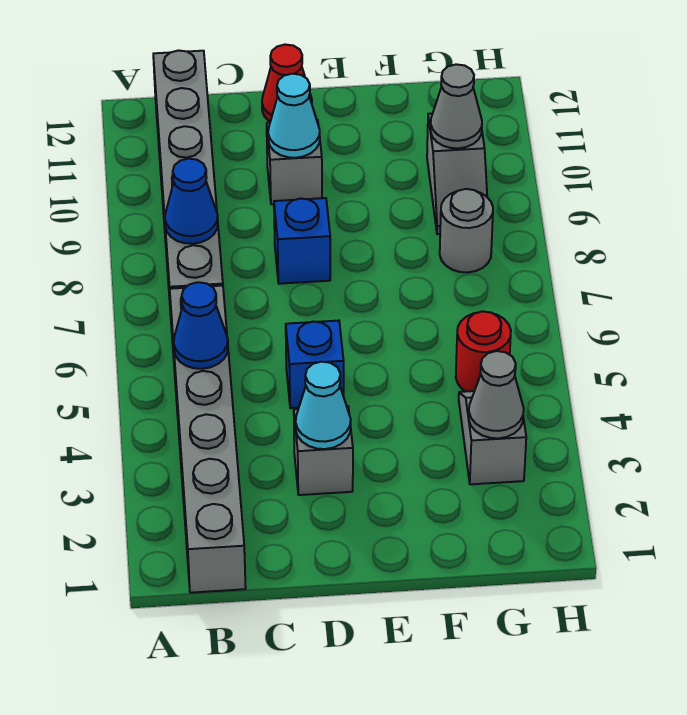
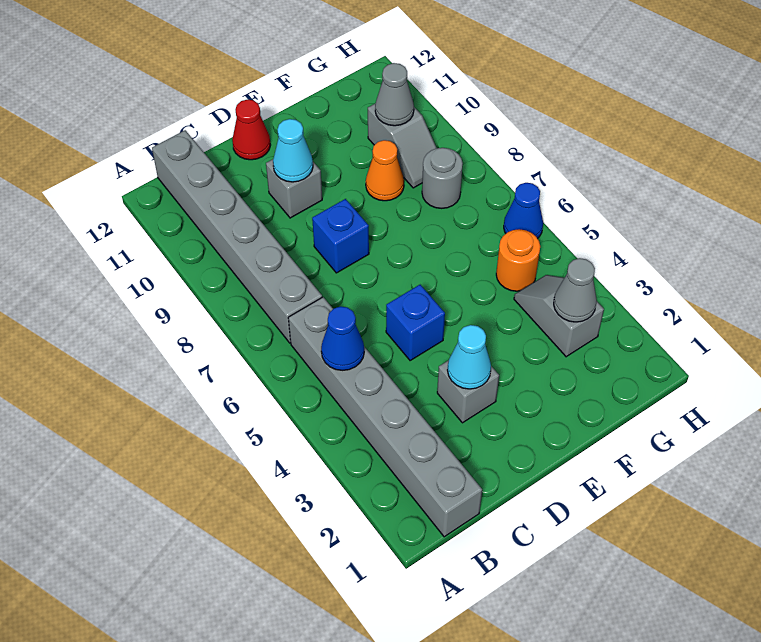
blue 1x1 cone [165,159,218,244] -> blue 1x1 cone moved to [504,183,543,238]
none -> orange 1x1 cone [366,140,404,201]
red 1x1 round brick [456,311,511,391] -> orange 1x1 round brick [496,229,540,291]

